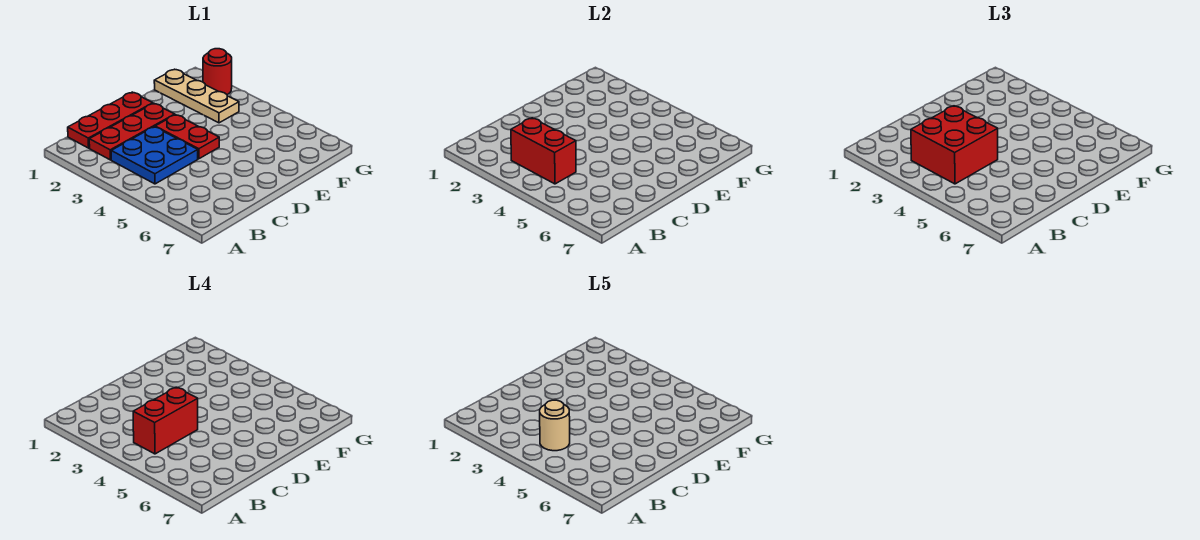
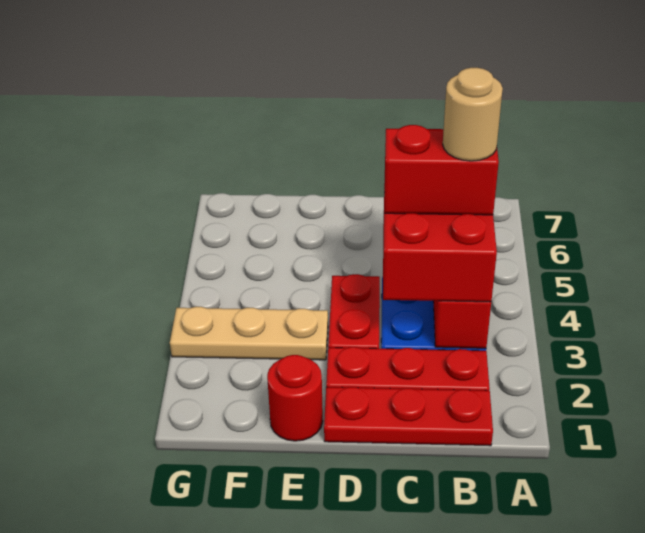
tan 1x3 plate [154,69,239,123] -> tan 1x3 plate turned to [170,307,328,360]
red 1x1 round brick [203,49,232,95] -> red 1x1 round brick moved to [267,355,323,441]

